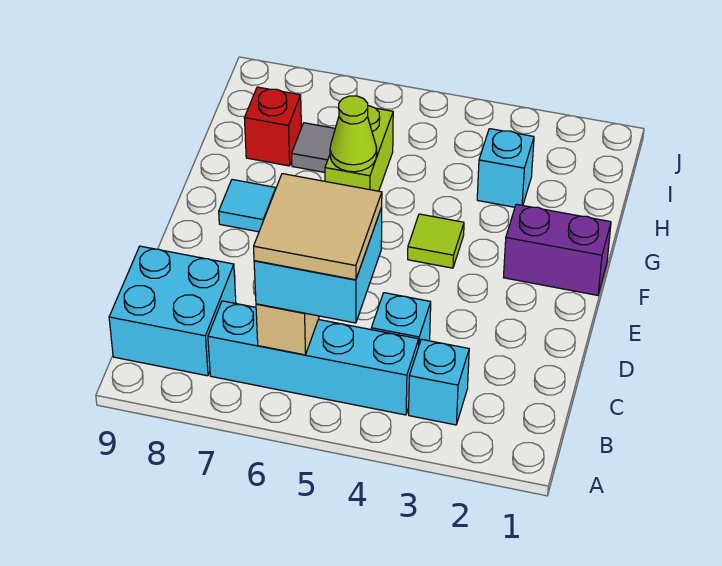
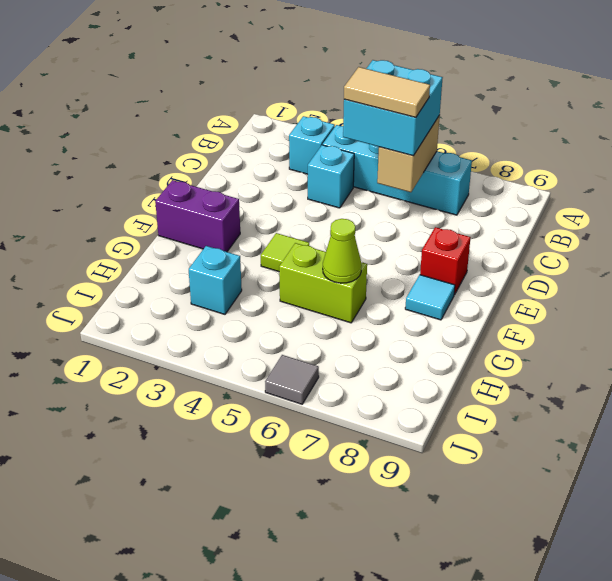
tan 2x2 tile [254,174,382,280] -> tan 1x2 tile [344,67,430,117]
cyan 2x2 brick [109,246,236,376] -> none
lime 1x2 brick [325,106,393,191] -> lime 1x2 brick turned to [279,243,367,323]
grey 1x1 tile [292,123,335,172] -> grey 1x1 tile moved to [265,355,319,404]
red 1x1 brick [244,87,301,166] -> red 1x1 brick moved to [420,227,471,295]

